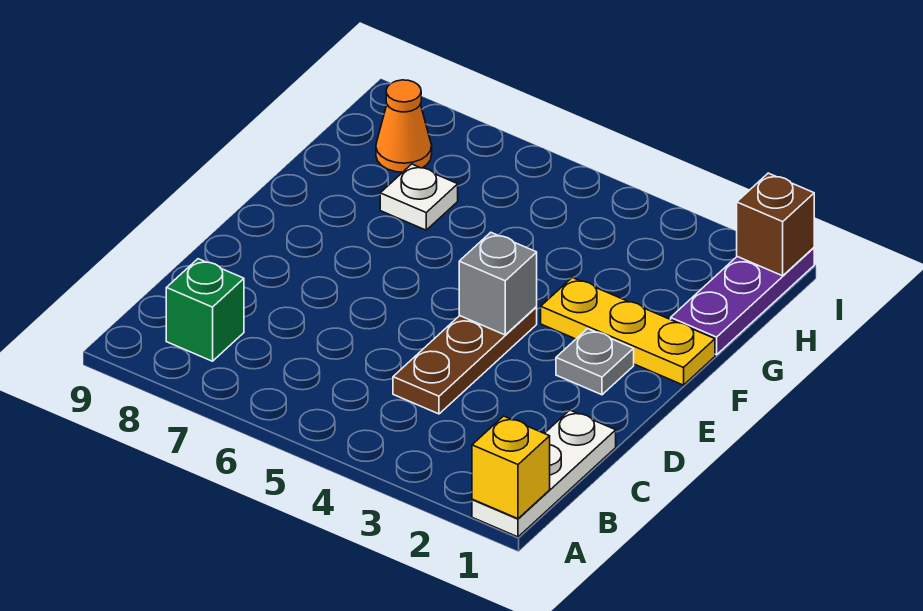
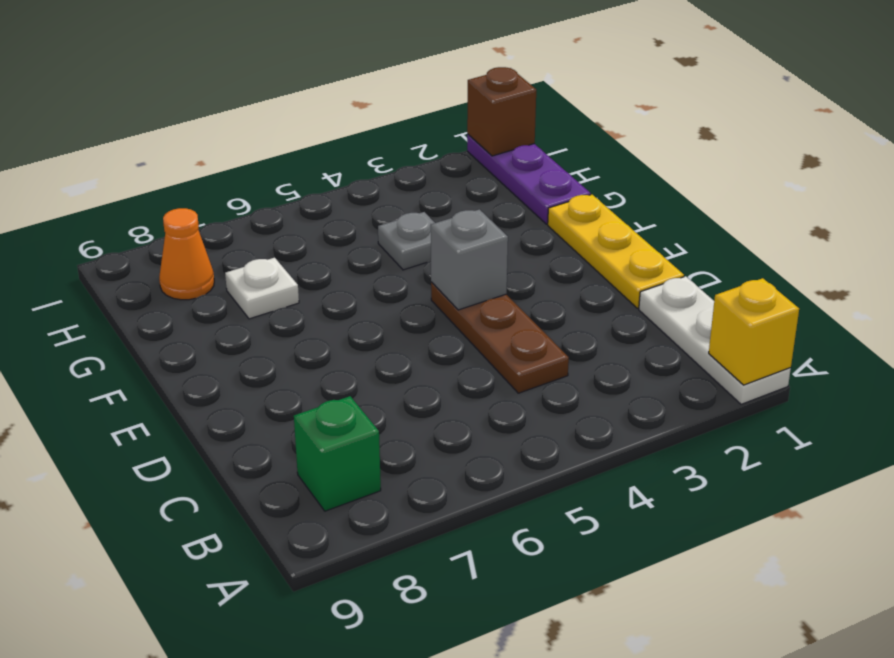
grey 1x1 plate [556,329,634,395] -> grey 1x1 plate moved to [378,212,435,270]
yellow 1x3 plate [541,278,715,385] -> yellow 1x3 plate turned to [548,195,684,308]

